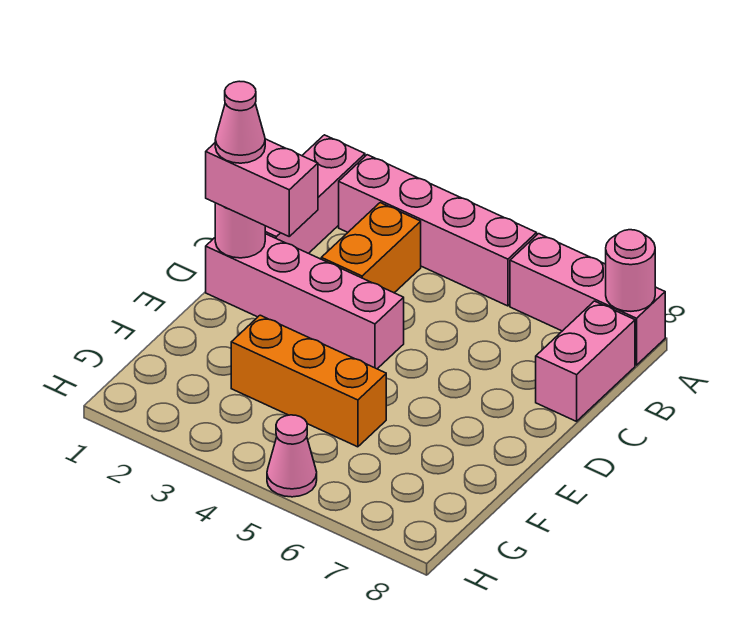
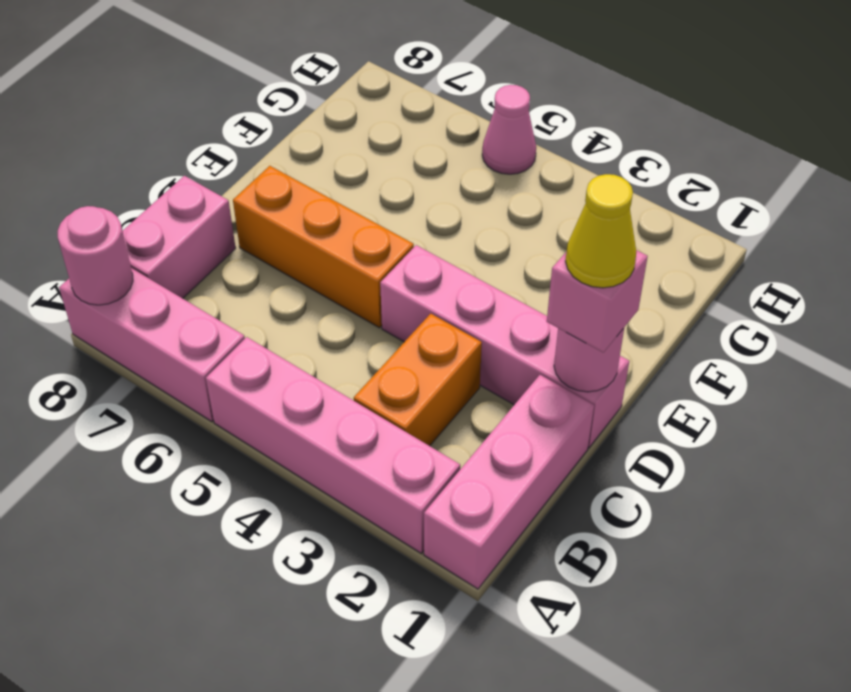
pink 1x2 brick [206,139,318,236] -> pink 1x1 brick [547,250,648,353]
pink 1x1 cone [215,81,265,163] -> yellow 1x1 cone [566,174,636,288]
orange 1x3 brick [231,315,386,447] -> orange 1x3 brick moved to [233,166,414,328]

